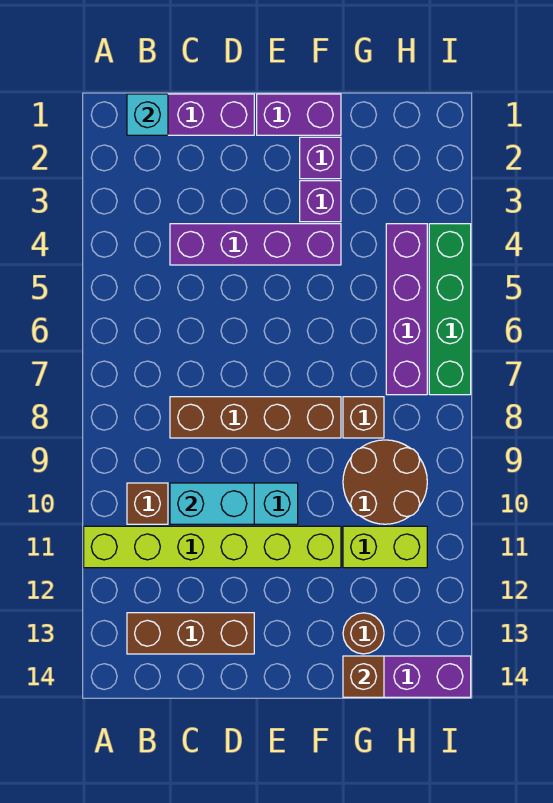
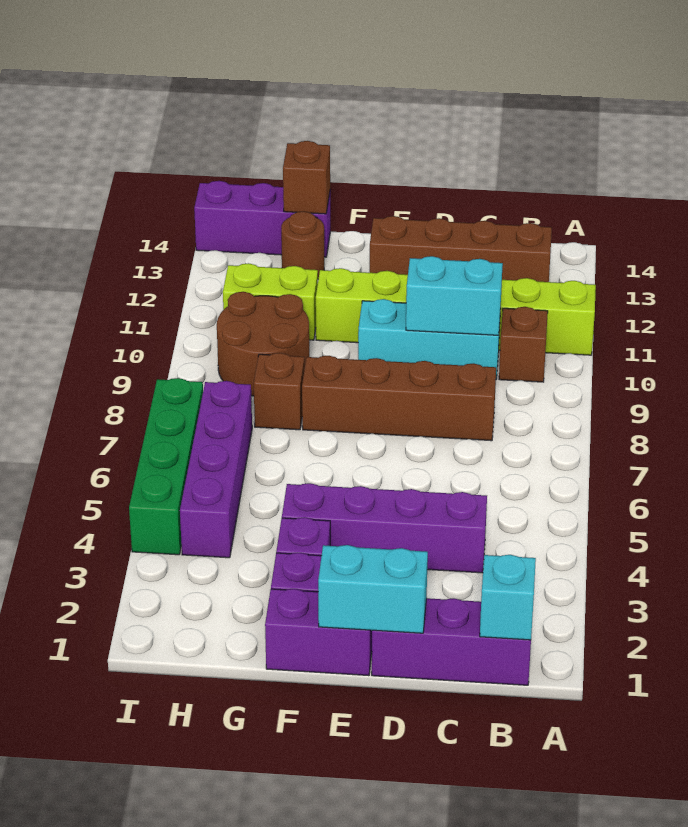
brown 1x3 brick [127,613,254,654] -> brown 1x4 brick [370,216,552,282]
none -> cyan 1x2 brick [318,545,428,633]

